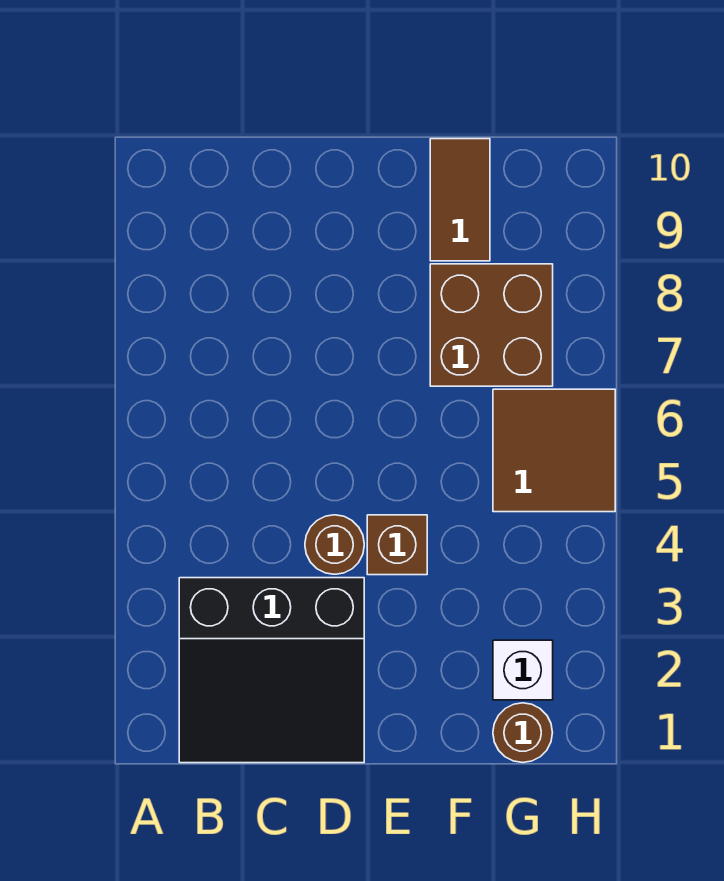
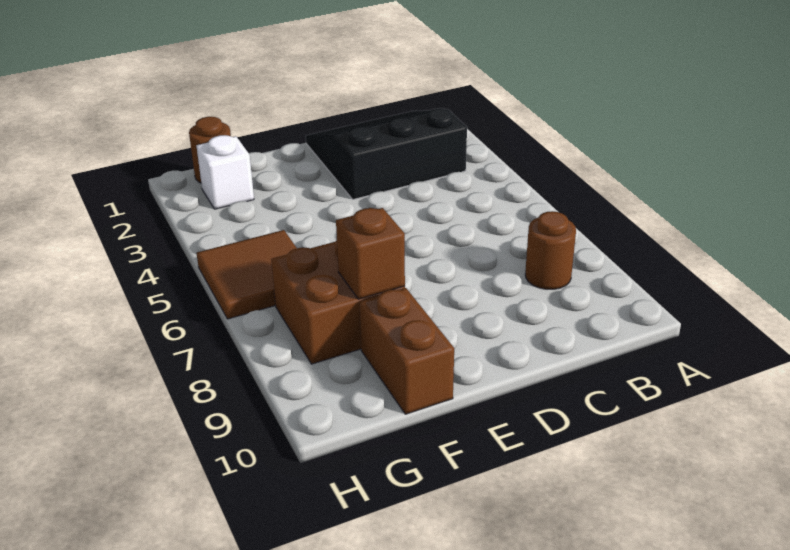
brown 1x1 round brick [305,515,364,574] -> brown 1x1 round brick moved to [525,211,576,289]
brown 1x1 brick [367,515,427,575] -> brown 1x1 brick moved to [336,208,405,299]
brown 1x2 tile [430,139,490,261] -> brown 1x2 brick [359,288,454,414]

